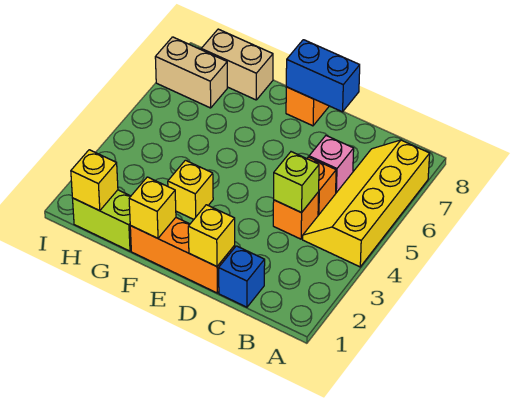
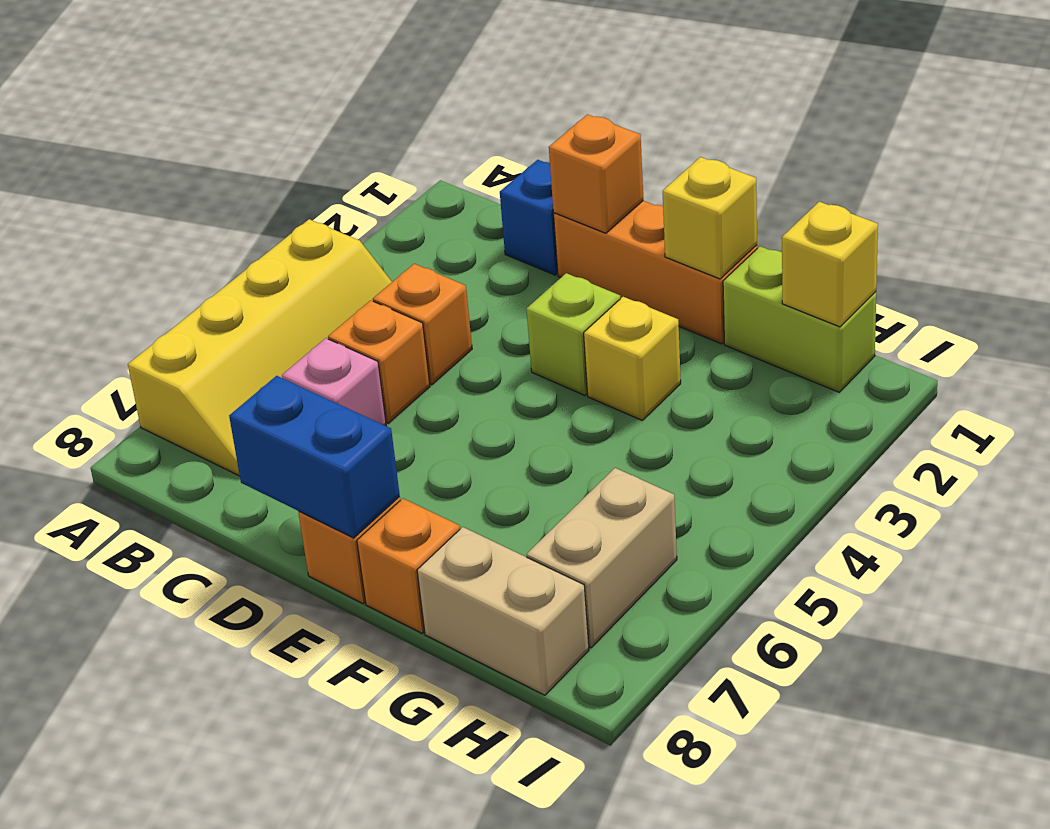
lime 1x1 brick [274,152,319,213] -> lime 1x1 brick moved to [526,273,620,395]
yellow 1x1 brick [188,205,235,266] -> orange 1x1 brick [549,114,643,233]
none -> orange 1x1 brick [357,498,460,633]
tan 1x2 brick [155,37,227,108] -> tan 1x2 brick turned to [527,468,677,648]

